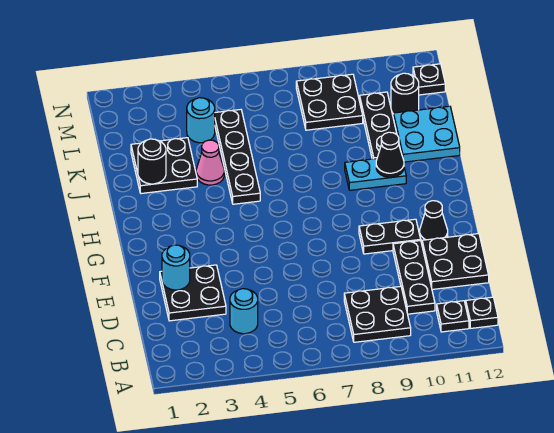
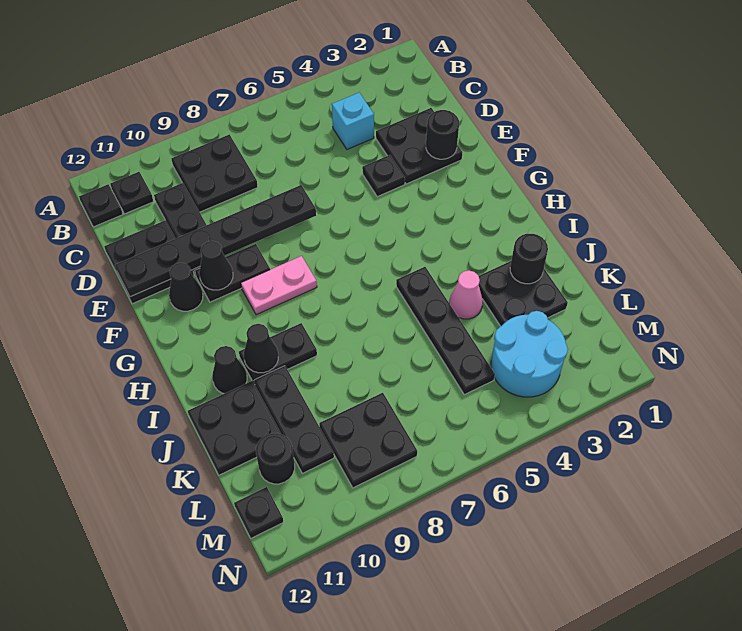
cyan 1x1 round brick [230,289,258,334] -> cyan 1x1 brick [332,93,374,149]
cyan 1x1 round brick [162,245,190,290] -> black 1x1 round brick [426,110,459,159]
none -> black 1x1 plate [362,155,405,197]
none -> black 1x6 plate [115,185,316,297]
none -> black 1x1 cone [199,241,233,290]
none -> pink 1x2 plate [241,256,317,315]
cyan 1x2 plate [345,159,406,190] -> black 1x2 plate [239,323,317,384]
none -> black 1x1 cone [212,346,247,394]
cyan 2x2 plate [394,106,460,162] -> black 2x2 plate [188,381,281,475]
cyan 1x1 round brick [187,98,215,143] -> cyan 2x2 round brick [491,311,568,397]

